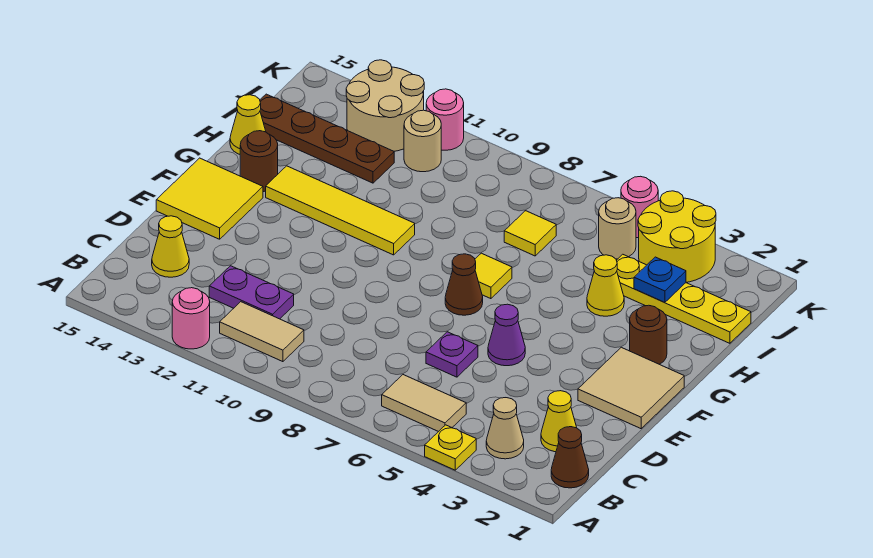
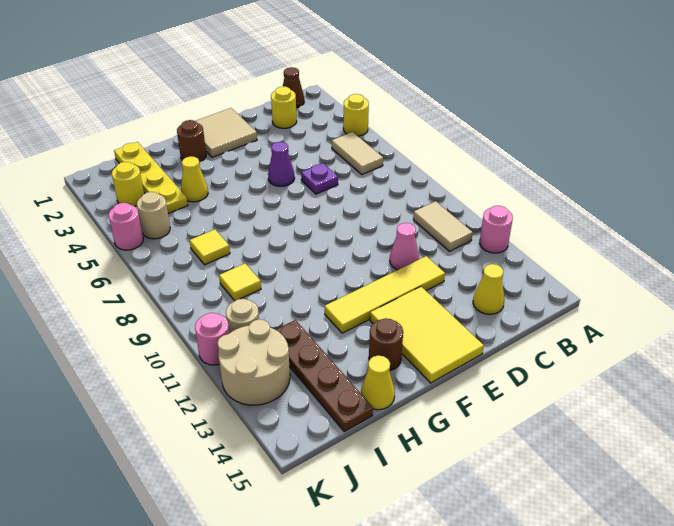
yellow 1x1 plate [425,425,476,470] -> yellow 1x1 round brick [343,94,369,136]
tan 1x1 cone [486,398,524,459] -> none
yellow 1x1 cone [541,391,577,452] -> yellow 1x1 round brick [271,87,297,128]
purple 1x2 plate [209,266,294,319] -> none
none -> pink 1x1 cone [390,223,419,270]
yellow 2x2 tile [156,158,263,239] -> yellow 2x3 tile [370,287,484,383]
brown 1x1 cone [445,254,483,315] -> none
yellow 1x1 tile [475,253,512,299] -> yellow 1x1 tile moved to [219,264,261,301]
yellow 1x4 tile [266,166,415,255] -> yellow 1x4 tile turned to [325,256,445,333]
blue 1x1 plate [634,257,686,303] -> none
yellow 2x2 round brick [638,191,716,282] -> yellow 1x1 round brick [112,162,144,206]

